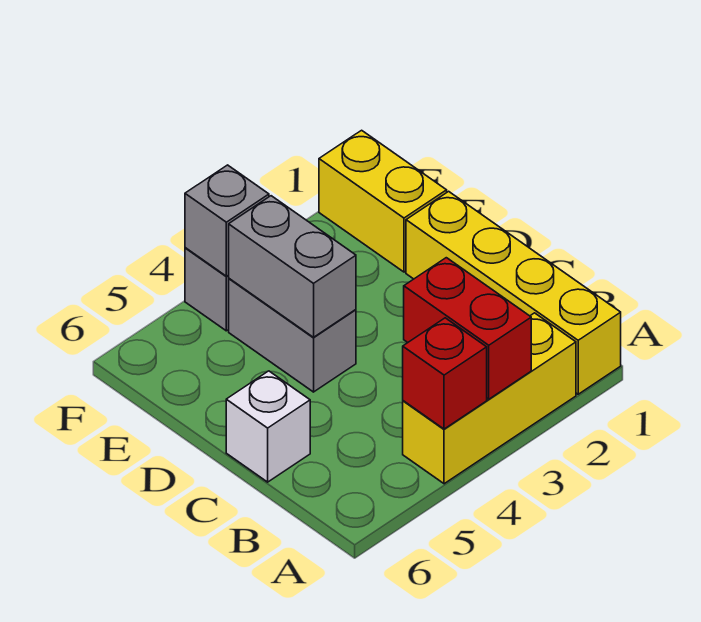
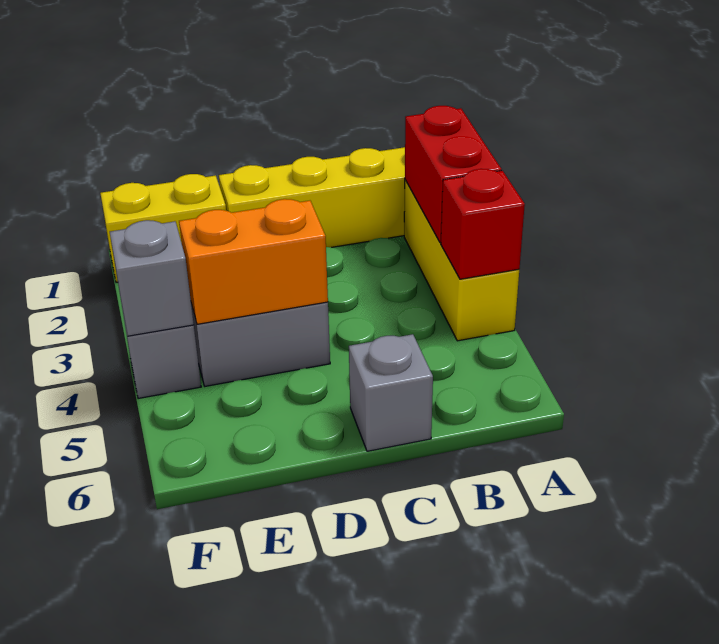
red 1x2 brick [404,258,531,399] -> red 1x2 brick turned to [405,106,502,243]
white 1x1 brick [226,371,310,482] -> grey 1x1 brick [349,334,433,451]
grey 1x2 brick [229,196,356,337] -> orange 1x2 brick [179,199,328,324]

